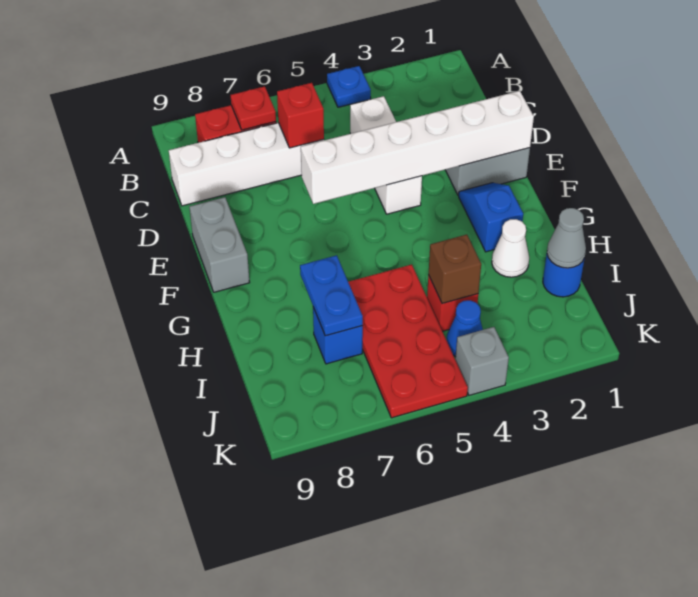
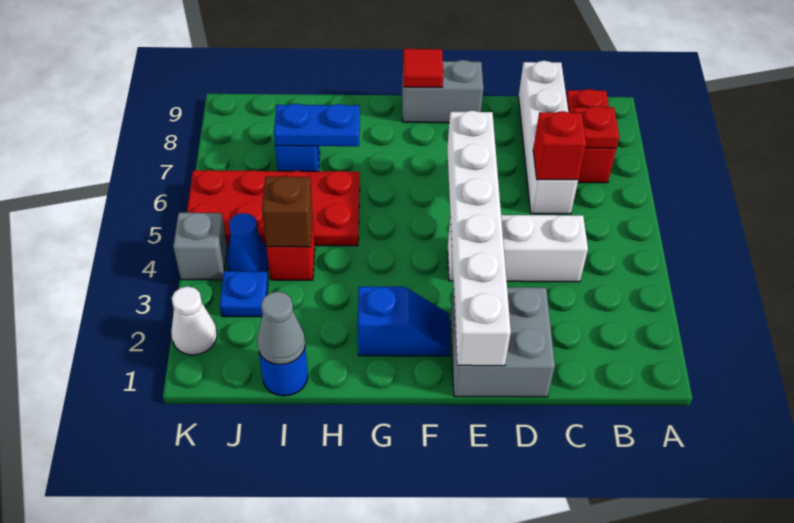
blue 1x1 plate [327,66,371,107] -> blue 1x1 plate moved to [220,271,268,317]
none -> red 1x1 tile [403,49,443,87]
white 1x1 cone [492,219,529,277] -> white 1x1 cone moved to [171,286,217,355]

